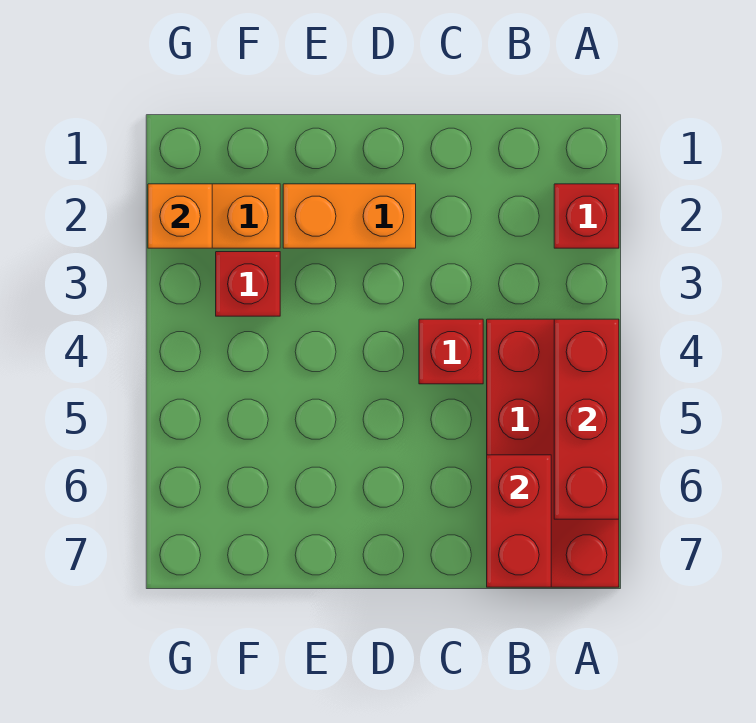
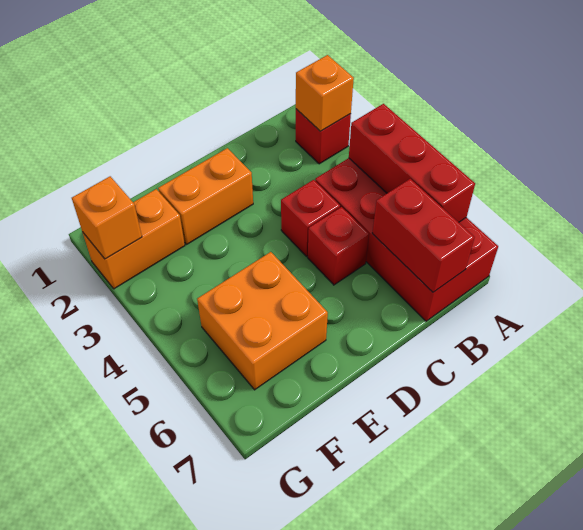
none -> orange 1x1 brick [296,55,354,131]
none -> orange 2x2 brick [197,252,328,390]
red 1x1 brick [216,252,280,316] -> red 1x1 brick moved to [308,207,369,285]

